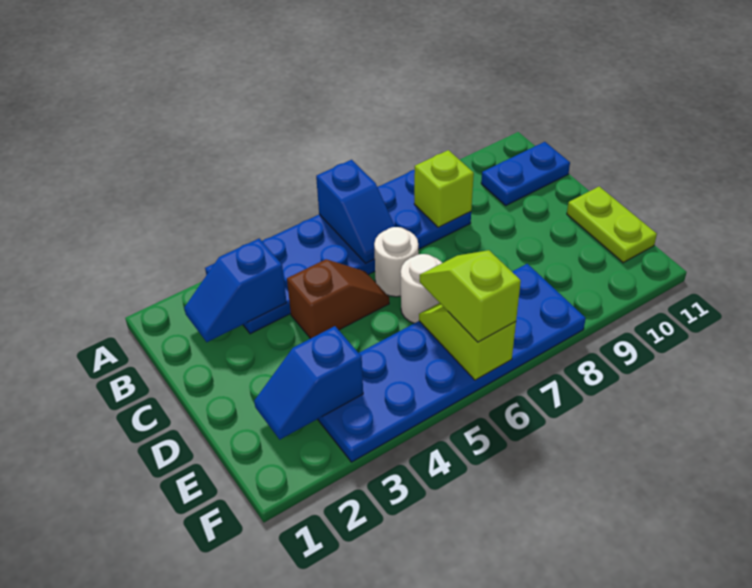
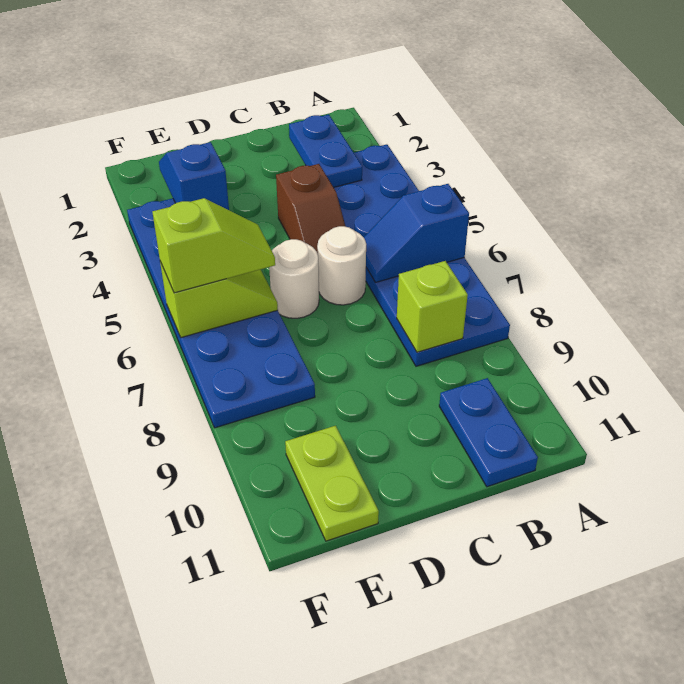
blue 1x2 slope [184,238,287,342] -> blue 1x2 plate [289,114,362,187]
lime 1x2 plate [567,186,657,263] -> lime 1x2 plate turned to [285,426,379,541]

